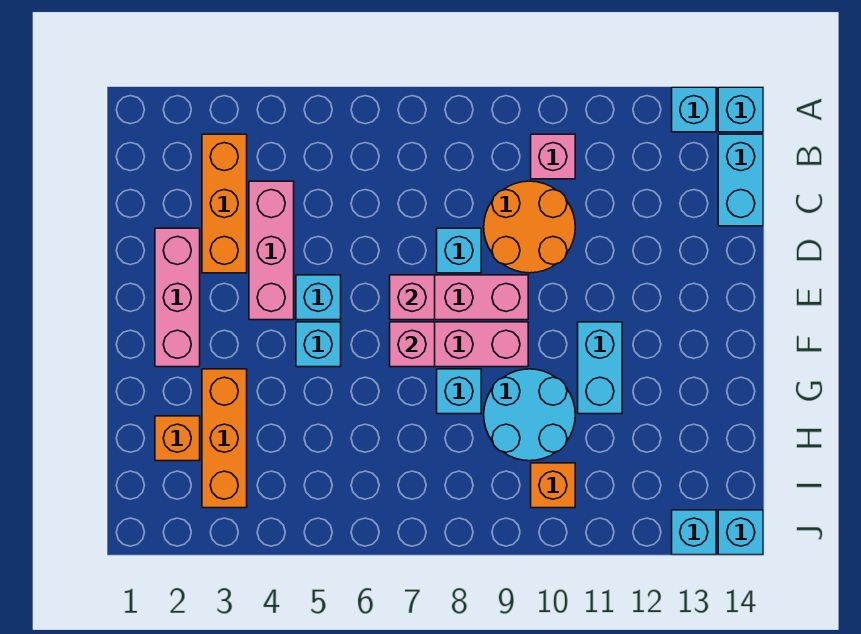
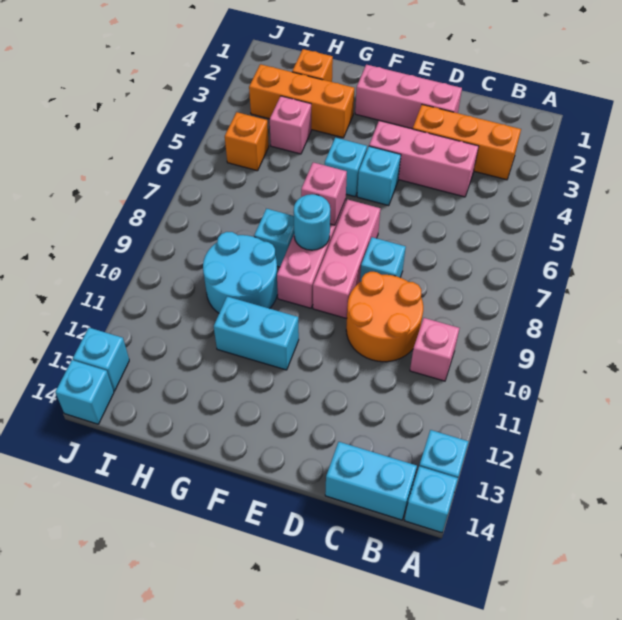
pink 1x1 brick [390,275,435,320] -> pink 1x1 brick moved to [270,96,311,154]
none -> cyan 1x1 round brick [294,194,330,250]
orange 1x1 brick [531,463,575,508] -> orange 1x1 brick moved to [225,112,269,171]

